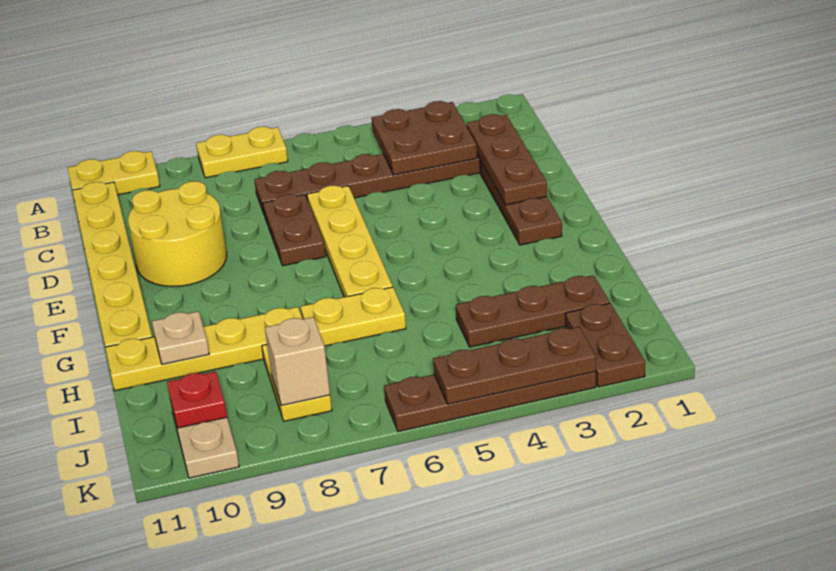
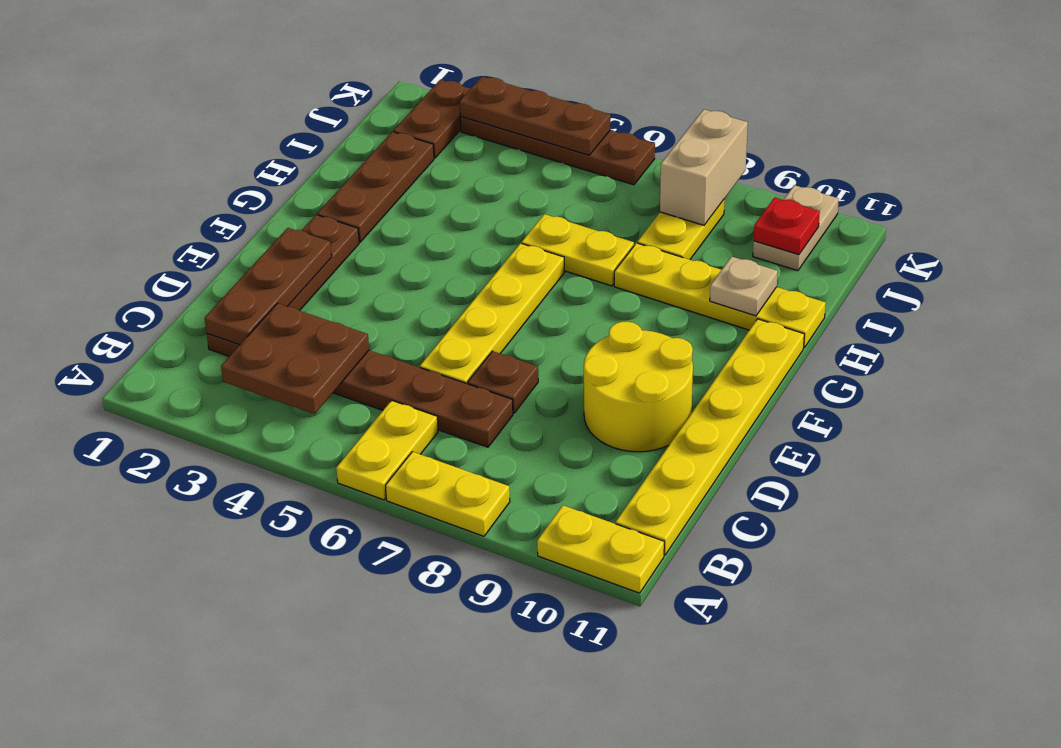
none -> yellow 1x2 plate [336,400,438,500]
brown 1x2 plate [263,194,326,266] -> brown 1x1 plate [468,351,538,413]
brown 1x3 plate [456,275,610,347] -> brown 1x3 plate turned to [317,132,434,242]
tan 1x1 brick [265,317,330,405] -> tan 1x2 brick [660,109,748,225]

